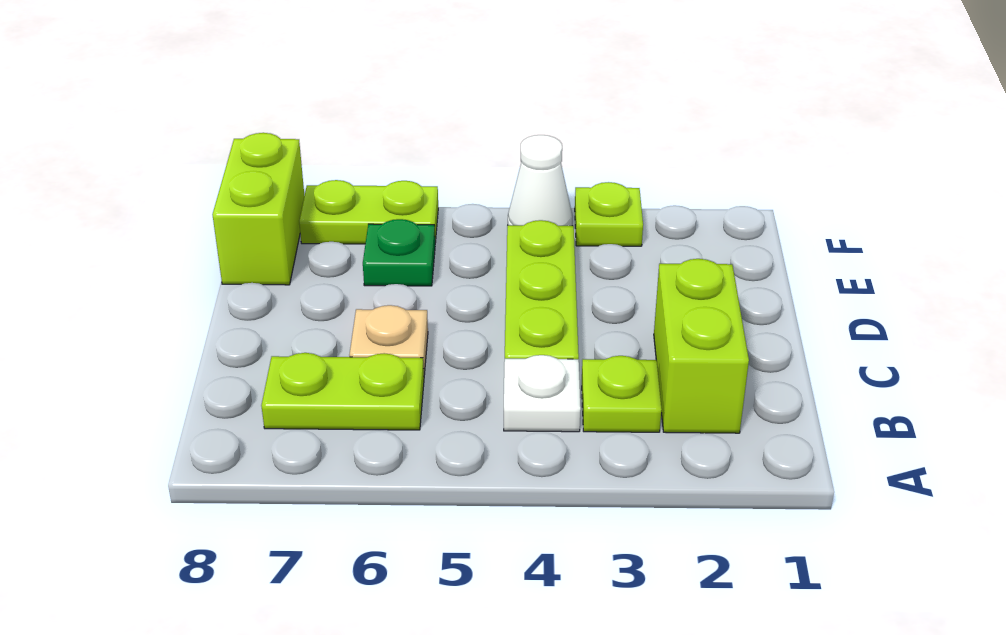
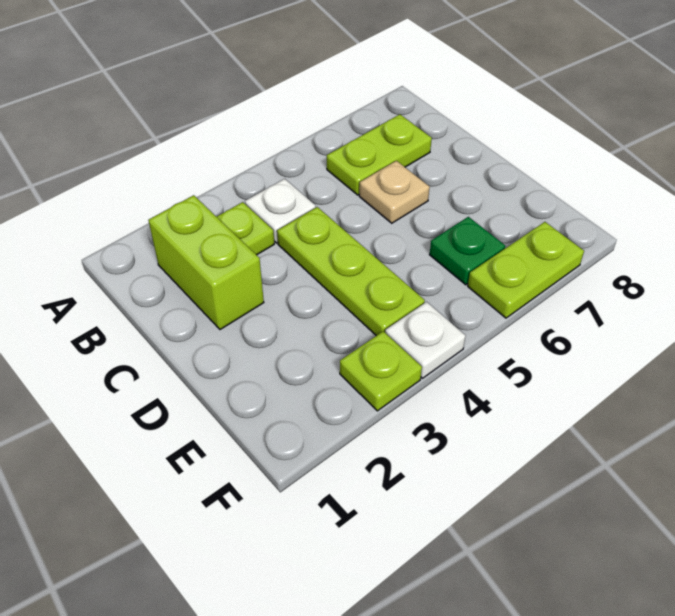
lime 1x2 brick [212,133,304,285] -> none
white 1x1 cone [508,135,573,226] -> white 1x1 plate [385,302,466,378]

